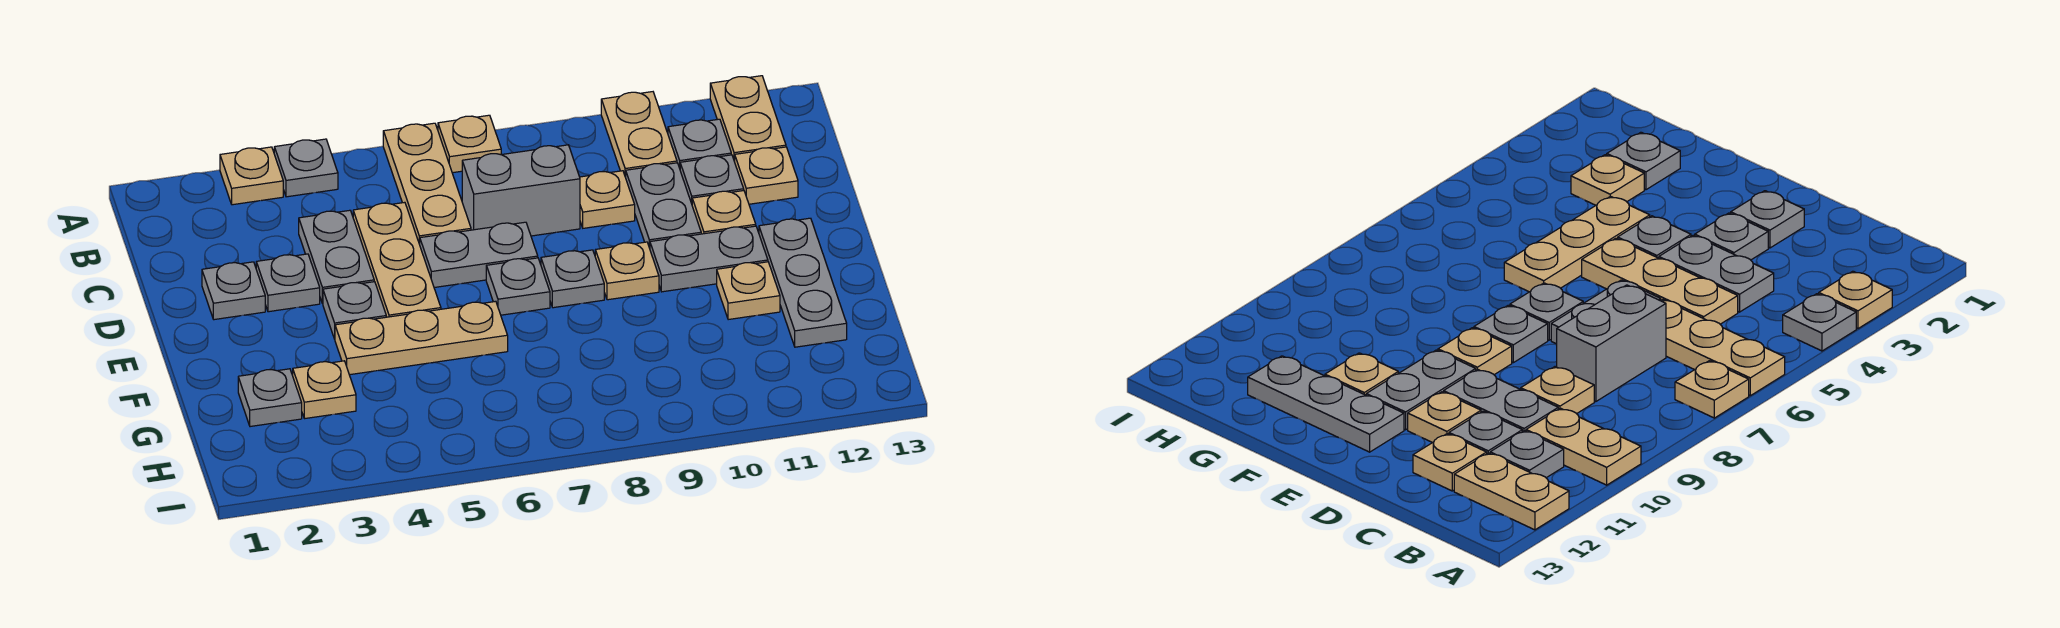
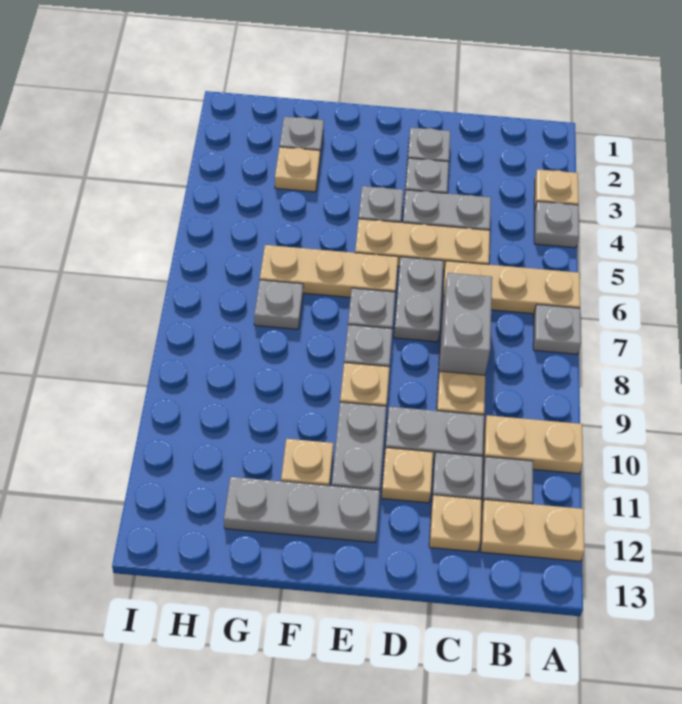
tan 1x1 plate [438,115,501,173] -> grey 1x1 plate [533,304,581,354]
tan 1x3 plate [335,301,508,375] -> tan 1x3 plate turned to [260,245,398,297]
none -> grey 1x1 plate [254,280,303,329]

